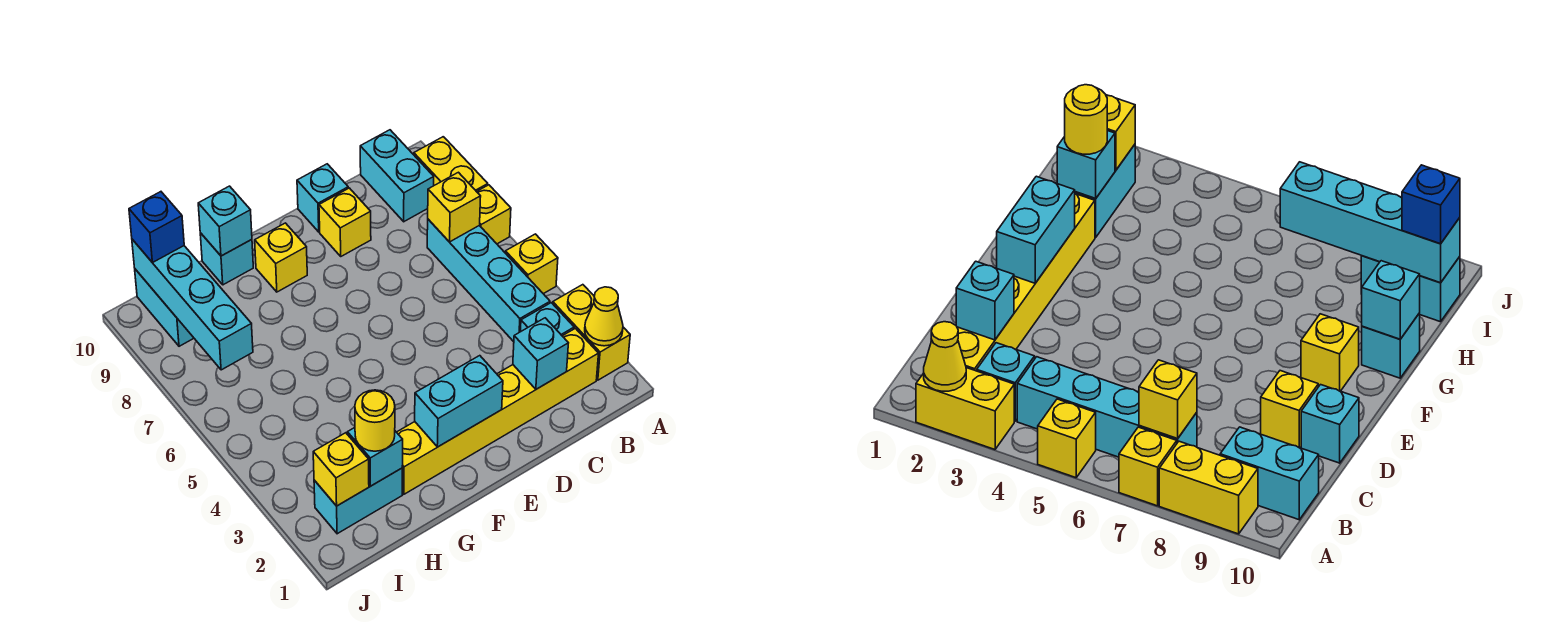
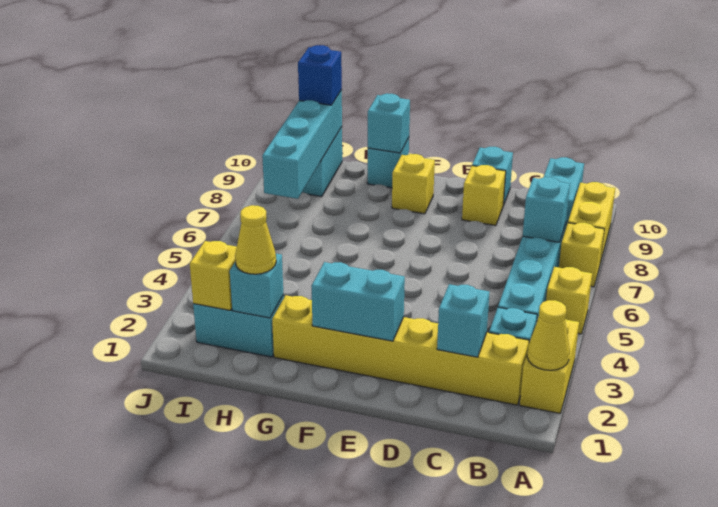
yellow 1x1 brick [428,172,481,242] -> cyan 1x1 brick [523,177,570,242]
yellow 1x1 round brick [355,390,395,451] -> yellow 1x1 cone [235,205,276,274]

